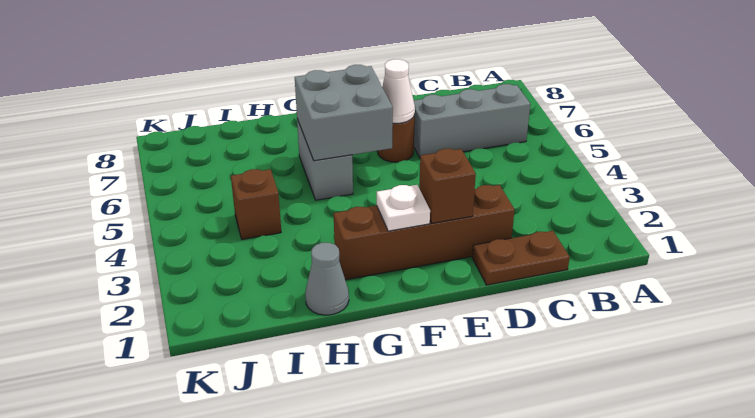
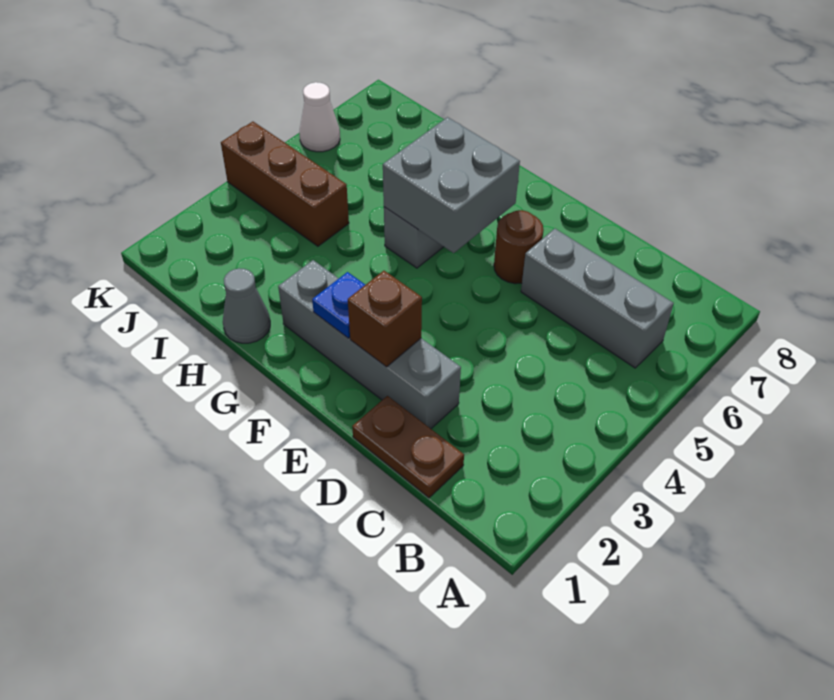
brown 1x4 brick [334,185,515,280] -> grey 1x4 brick [278,260,461,429]
white 1x1 cone [382,59,415,123] -> white 1x1 cone moved to [299,82,340,152]
white 1x1 plate [377,185,430,231] -> blue 1x1 plate [312,272,365,338]
brown 1x1 brick [231,169,281,239] -> brown 1x3 brick [221,122,349,246]

